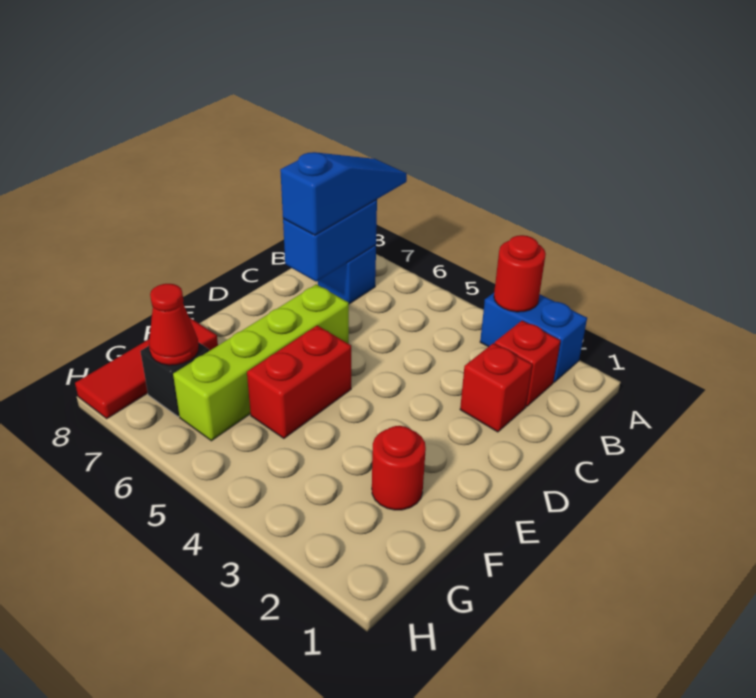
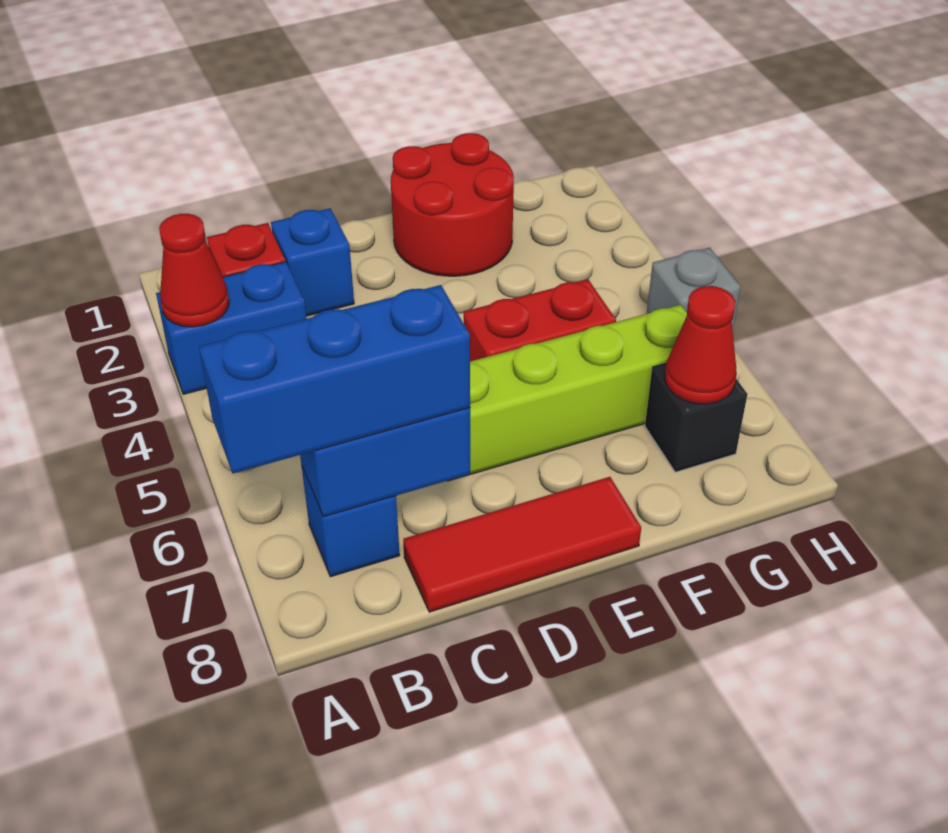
blue 1x2 brick [480,293,587,382] -> blue 1x2 brick turned to [156,262,307,394]
red 1x1 round brick [494,235,546,312] -> red 1x1 cone [159,214,229,327]
blue 1x3 slope [280,152,407,235] -> blue 1x3 brick [199,285,470,473]
red 1x1 brick [460,343,532,432] -> blue 1x1 brick [271,208,354,316]
red 1x1 round brick [372,426,426,510] -> red 2x2 round brick [391,133,514,276]
red 1x3 tile [75,317,218,419] -> red 1x3 tile moved to [403,477,641,612]
none -> grey 1x1 brick [647,248,741,331]

